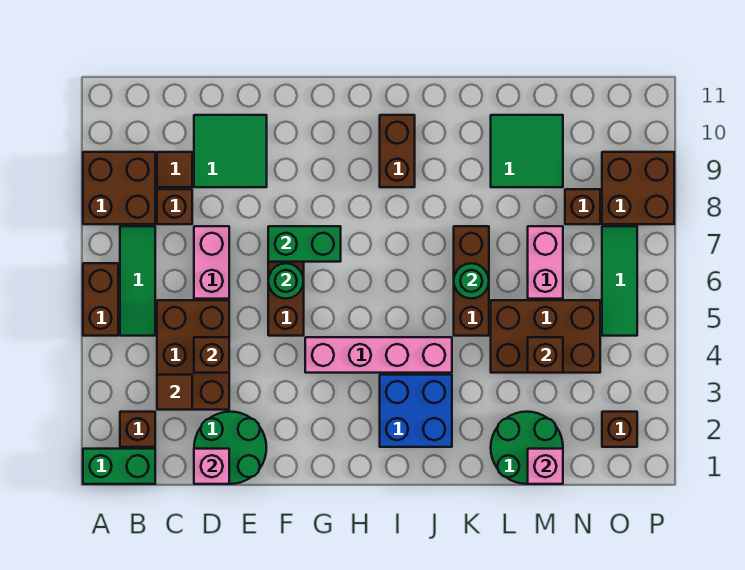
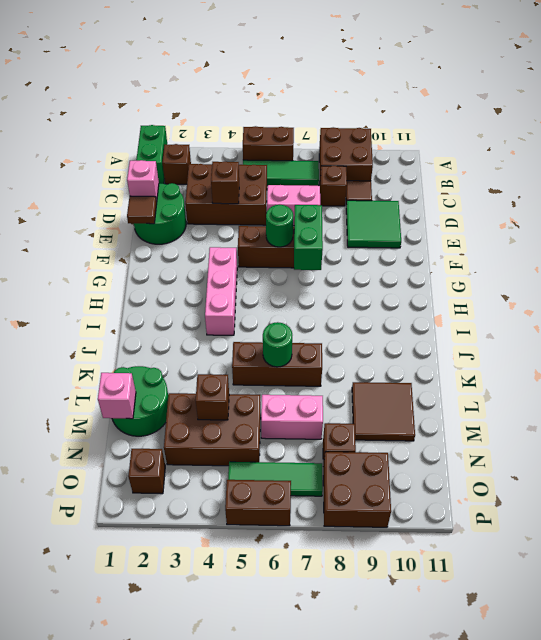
brown 1x1 tile [157,375,192,410] -> brown 1x1 tile moved to [127,196,157,224]
pink 1x4 brick [305,337,452,373] -> pink 1x3 brick [205,247,237,335]
blue 2x2 brick [380,375,452,447] -> none
brown 1x2 brick [380,115,415,187] -> brown 1x2 brick moved to [225,480,291,526]
brown 2x3 brick [491,300,600,373] -> brown 2x3 brick turned to [164,393,261,466]
green 2x2 tile [491,115,563,187] -> brown 2x2 tile [352,382,415,441]

